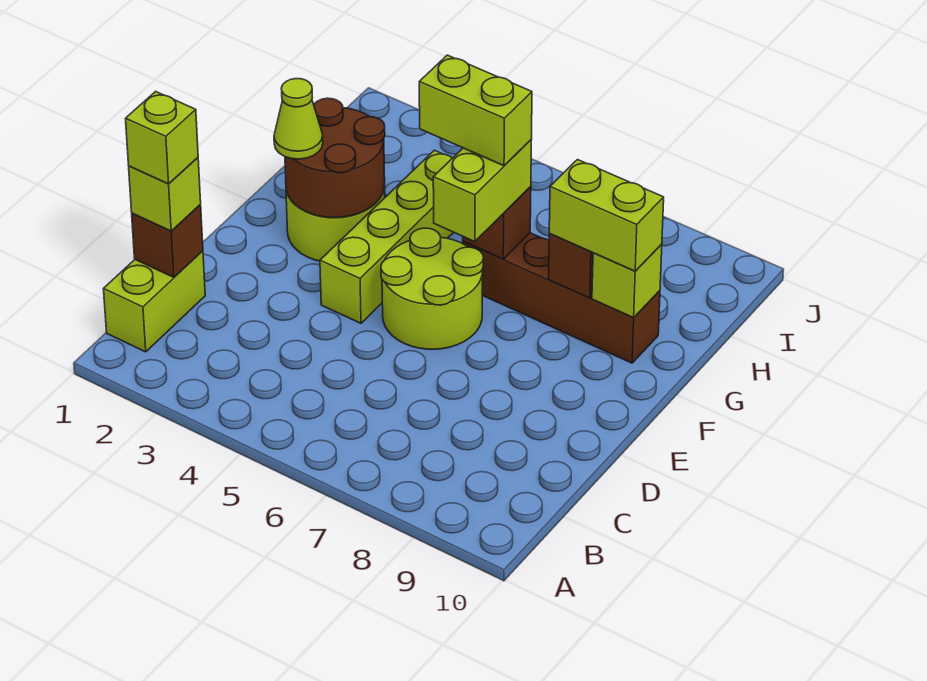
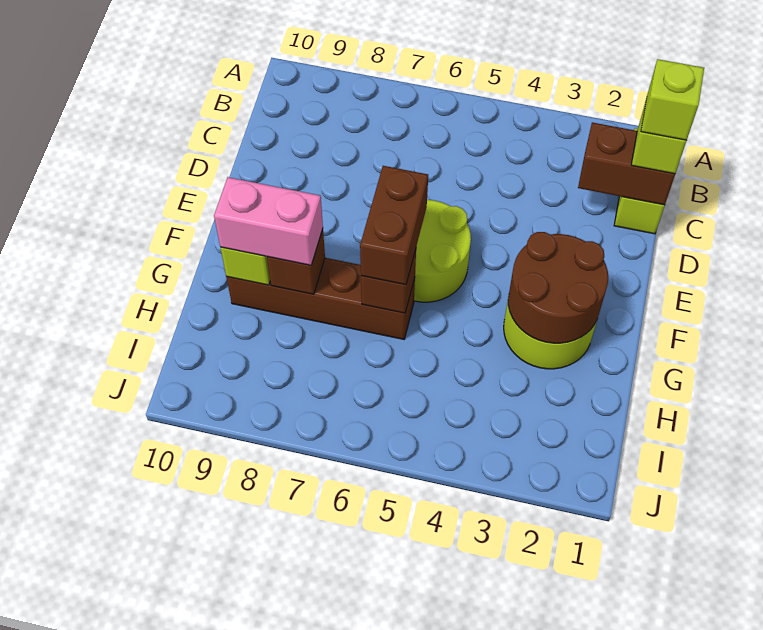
brown 1x1 brick [132,205,203,277] -> brown 1x2 brick [578,122,675,205]
lime 1x4 brick [320,150,454,323] -> none
lime 1x1 cone [274,79,323,159] -> none
lime 1x2 brick [433,140,531,242] -> brown 1x2 brick [360,166,428,285]
lime 1x2 brick [419,55,532,166] -> none
lime 1x2 brick [549,160,664,271] -> pink 1x2 brick [214,177,323,265]

